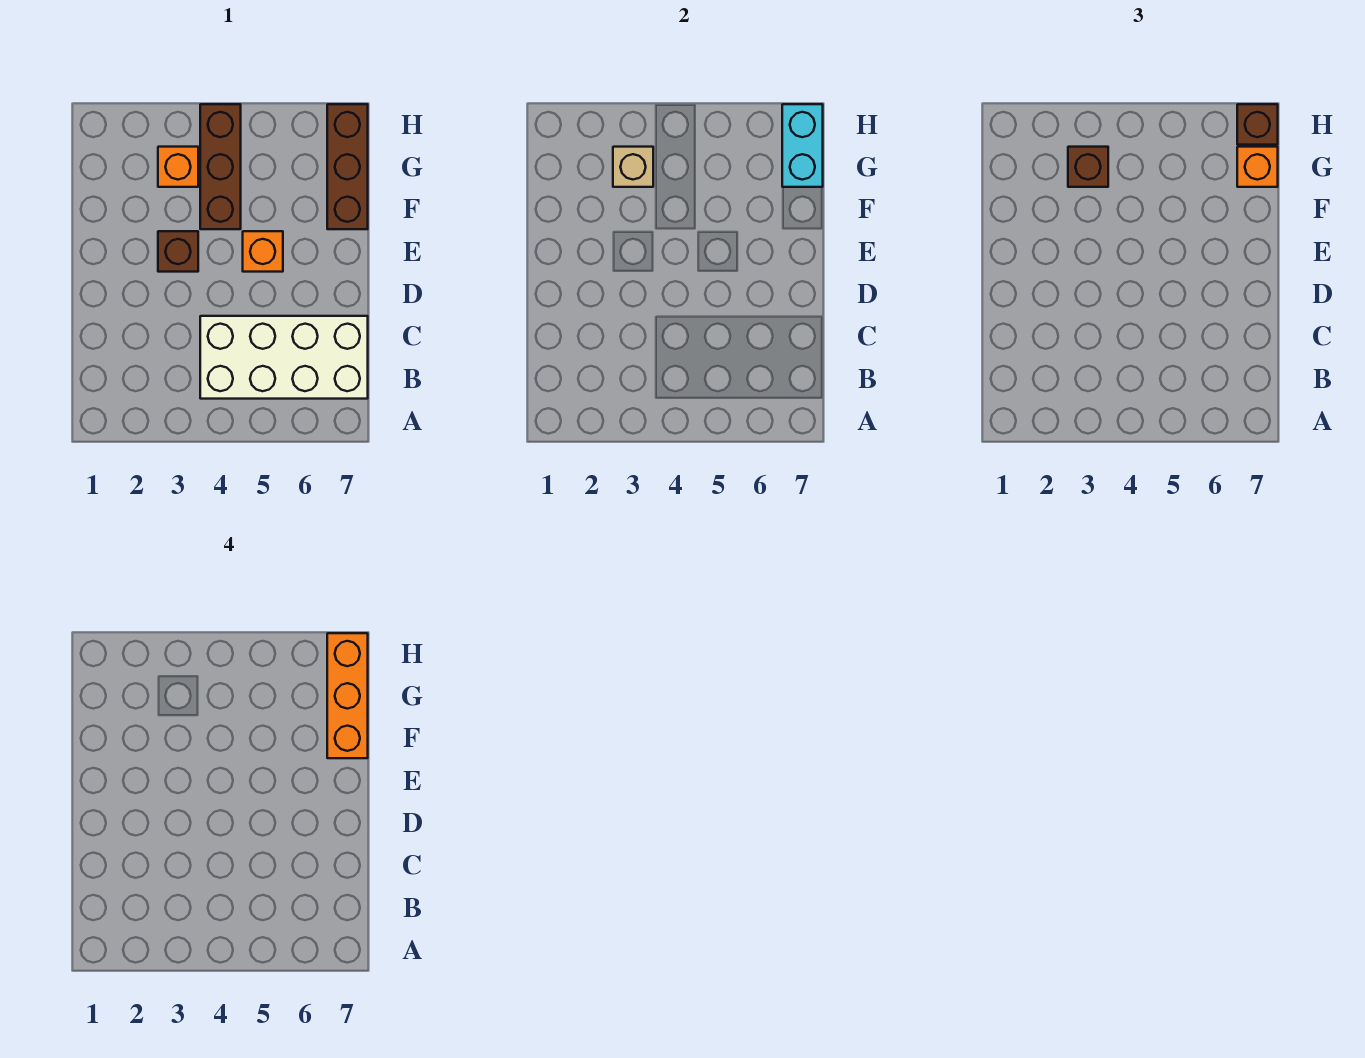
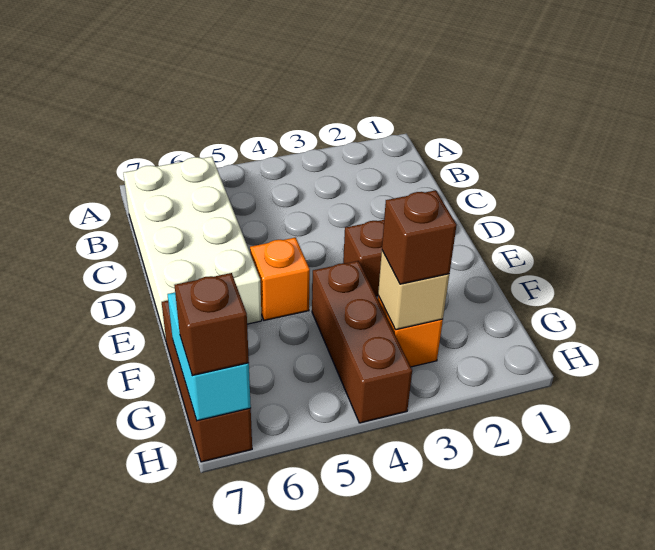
white 2x4 brick [200,316,368,399] -> white 2x4 brick turned to [123,157,262,340]
orange 1x3 brick [327,633,368,758] -> none
orange 1x1 brick [1237,147,1278,187] -> none

